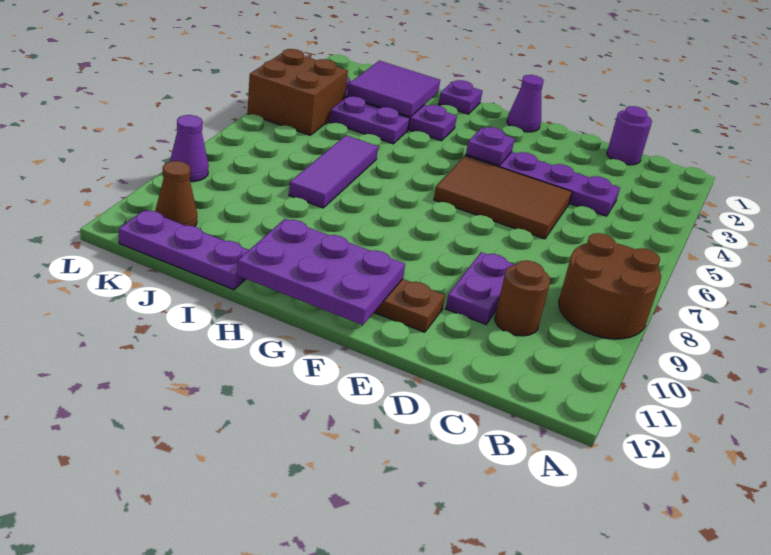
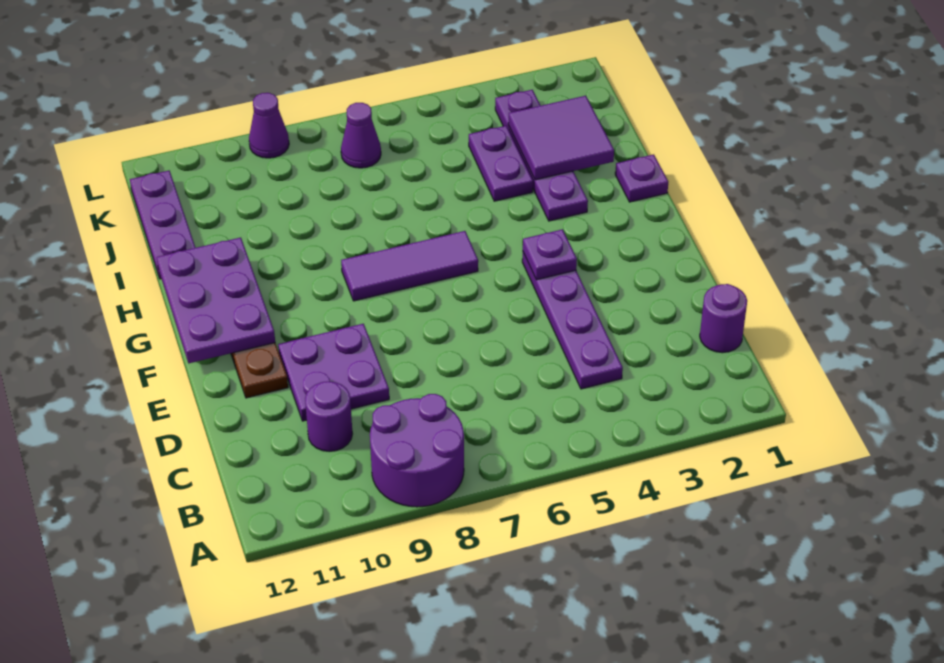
brown 2x2 round brick [559,233,661,339] -> purple 2x2 round brick [370,394,464,507]
brown 1x1 round brick [495,260,550,336] -> purple 1x1 round brick [305,381,352,452]
brown 2x3 tile [434,156,572,239] -> none
purple 1x2 plate [445,252,515,324] -> purple 2x2 plate [278,324,389,421]
purple 1x1 cone [507,75,544,132] -> purple 1x1 cone moved to [341,103,381,168]
purple 1x3 tile [289,135,378,208] -> purple 1x3 tile moved to [341,231,478,301]
brown 2x2 brick [247,49,348,135] -> none
brown 1x1 cone [155,161,197,227] -> none

